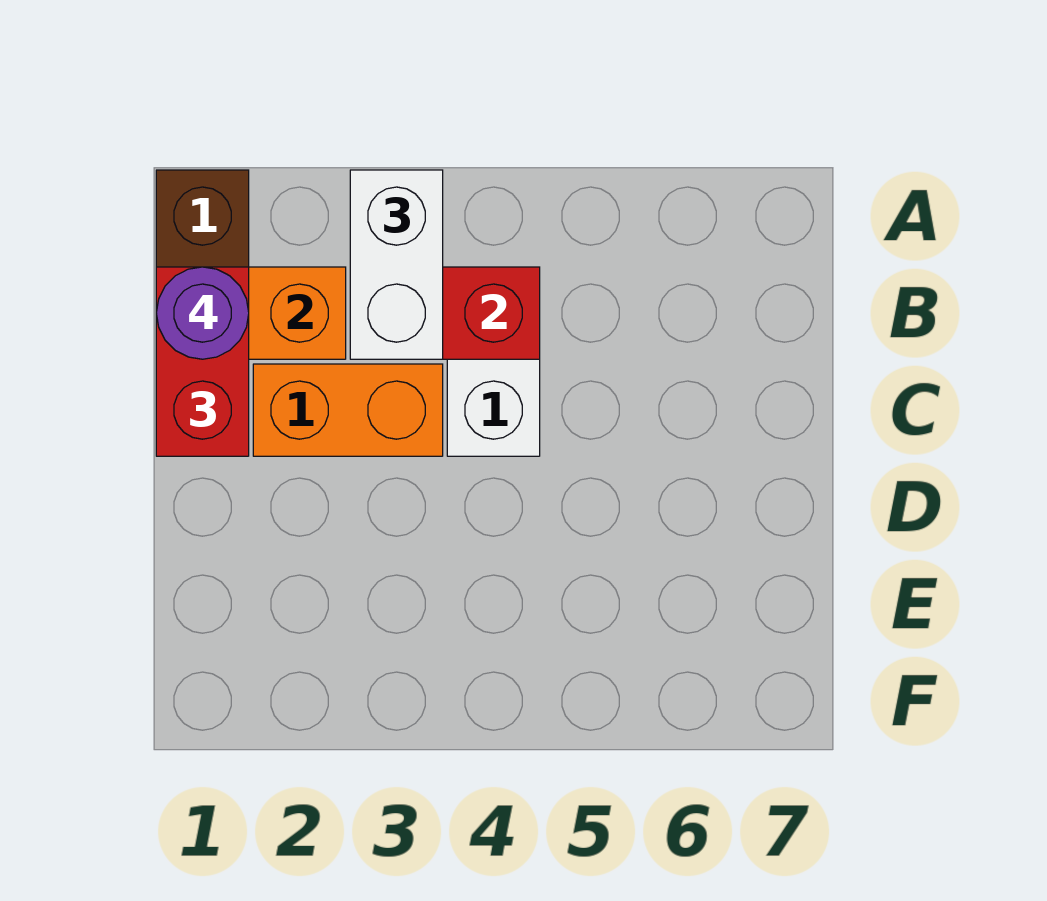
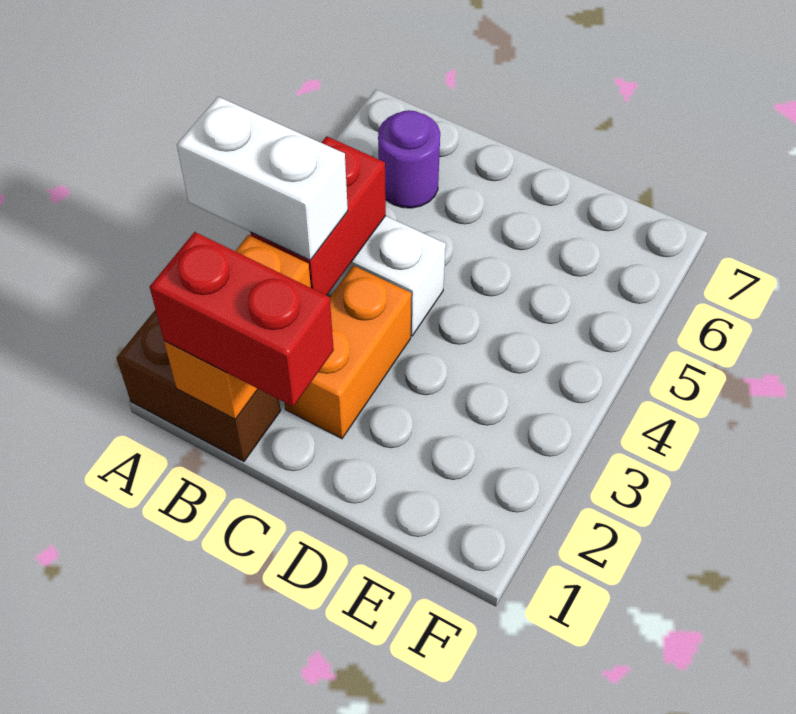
purple 1x1 round brick [156,267,249,359] -> purple 1x1 round brick moved to [378,110,440,208]

